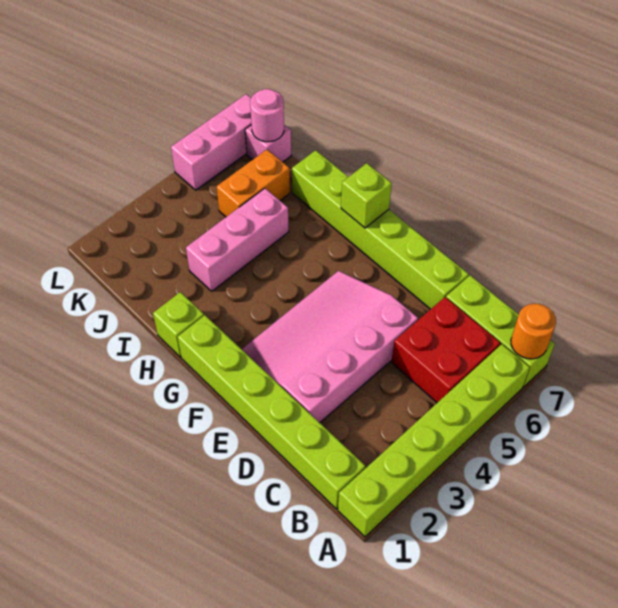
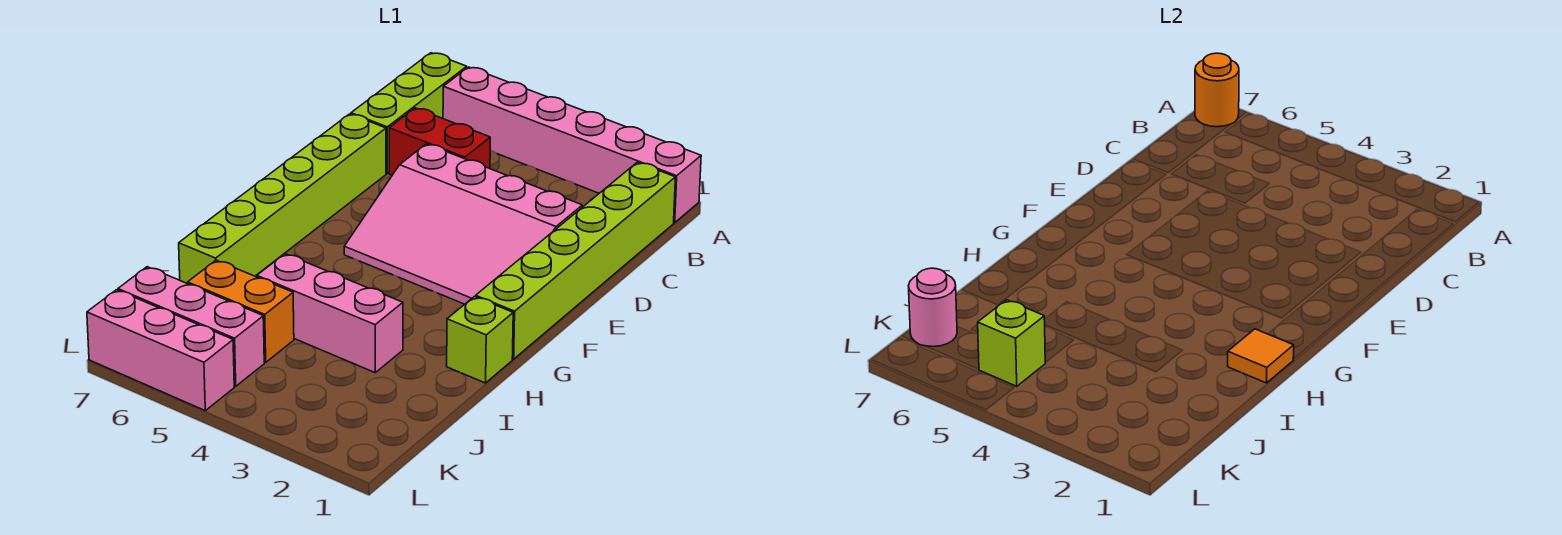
lime 1x6 brick [338,344,530,537] -> pink 1x6 brick [443,67,701,223]
red 2x2 brick [391,297,500,403] -> red 1x2 brick [389,108,490,175]
lime 1x1 brick [341,163,392,228] -> lime 1x1 brick moved to [978,300,1045,386]
none -> orange 1x1 tile [1228,329,1294,383]
pink 1x1 brick [245,125,291,162] -> pink 1x3 brick [118,267,264,386]

